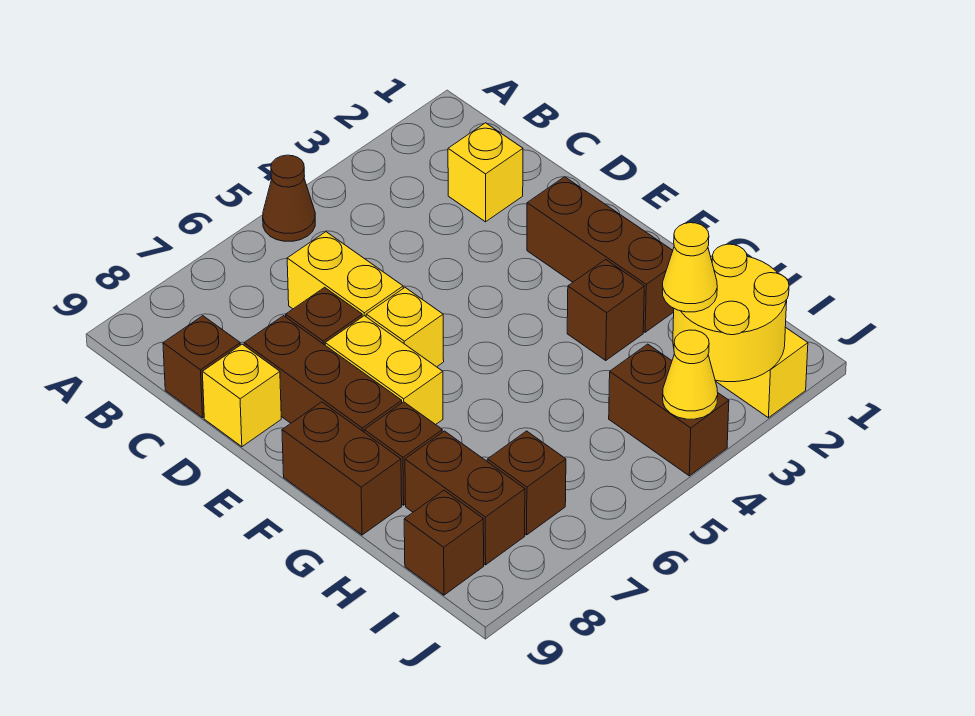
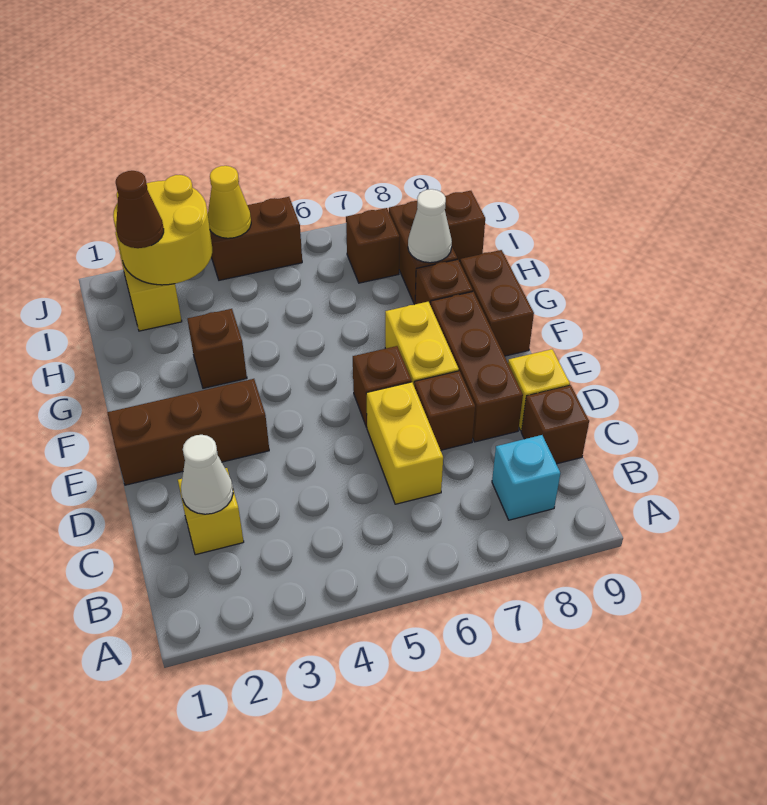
brown 1x1 cone [263,155,315,241] -> brown 1x1 cone moved to [116,171,164,248]
none -> cyan 1x1 brick [492,435,560,520]
none -> white 1x1 cone [181,435,233,514]
brown 1x3 brick [527,177,674,332] -> brown 1x3 brick turned to [107,379,269,485]
yellow 1x1 brick [366,288,444,367] -> brown 1x1 brick [353,346,411,427]
none -> white 1x1 cone [408,189,452,263]
yellow 1x1 cone [663,223,717,312] -> none
brown 1x2 brick [609,344,729,476] -> brown 1x2 brick turned to [210,197,302,280]

